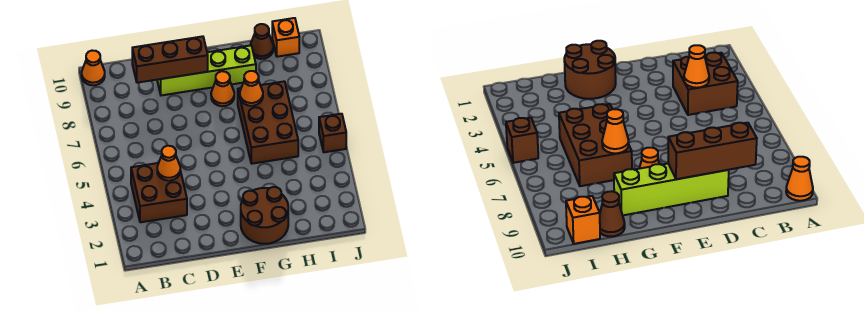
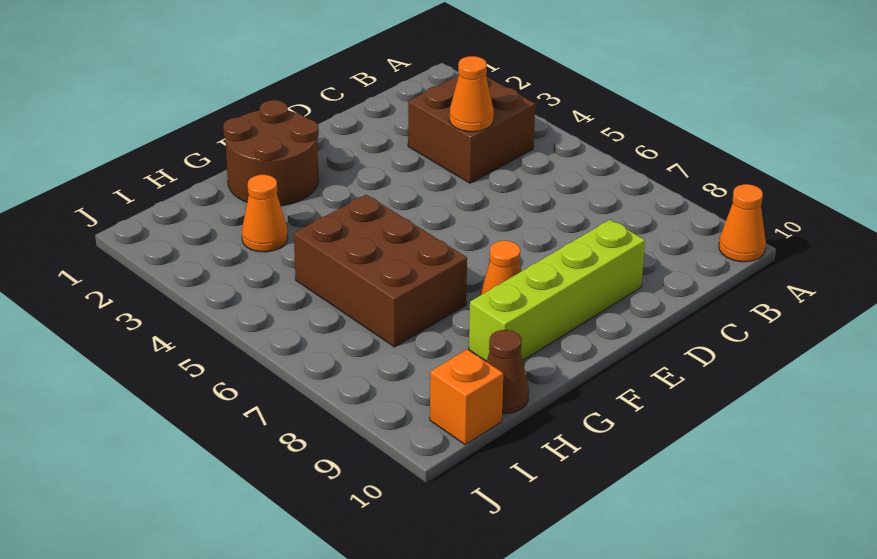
brown 1x3 brick [132,36,208,83] -> none
orange 1x1 cone [240,71,263,106] -> orange 1x1 cone moved to [242,175,288,252]
brown 1x1 brick [319,114,346,152] -> none

